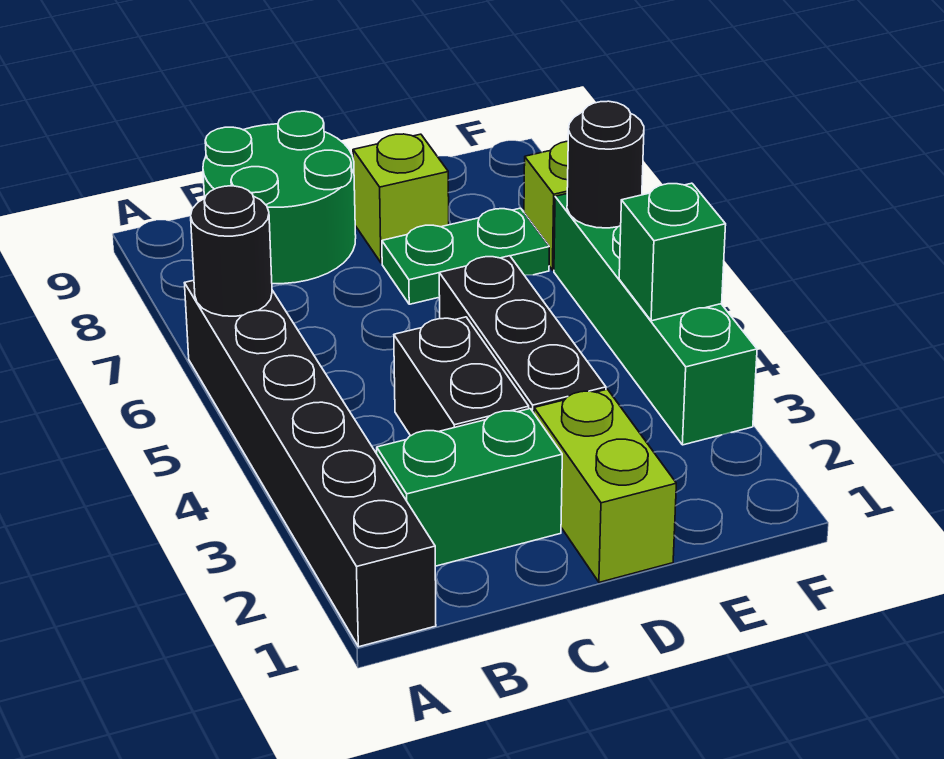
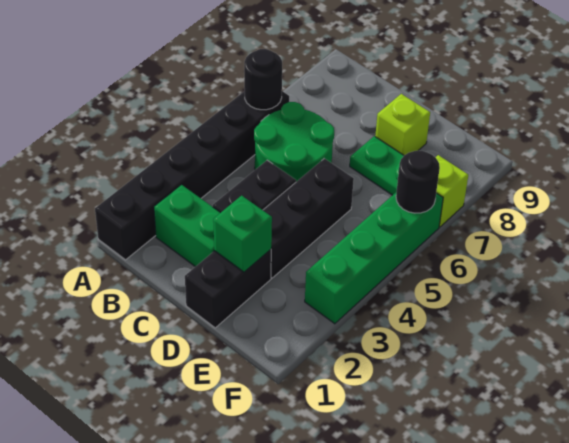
green 2x2 round brick [203,111,356,284] -> green 2x2 round brick moved to [254,102,334,182]
lime 1x2 brick [534,389,676,582] -> black 1x2 brick [185,250,271,328]
green 1x1 brick [619,183,726,321] -> green 1x1 brick moved to [213,196,272,272]

